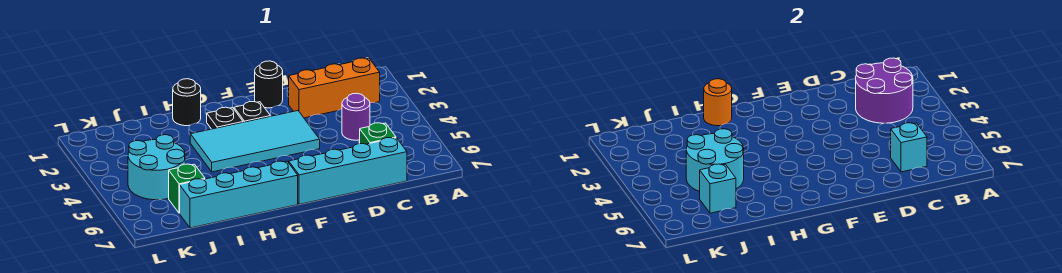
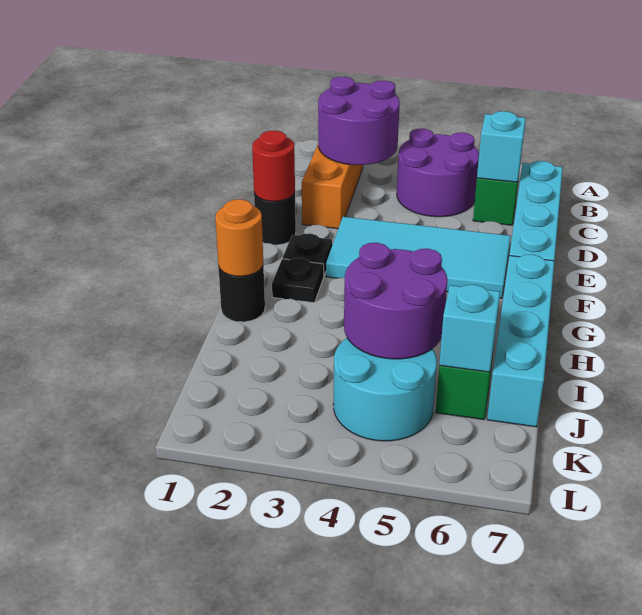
purple 1x1 round brick [342,93,370,140] -> purple 2x2 round brick [397,128,479,217]
none -> red 1x1 round brick [252,131,295,201]
cyan 2x4 tile [190,111,320,172] -> cyan 2x4 tile turned to [326,217,511,298]
cyan 2x2 round brick [686,129,744,191] -> purple 2x2 round brick [344,243,448,359]

